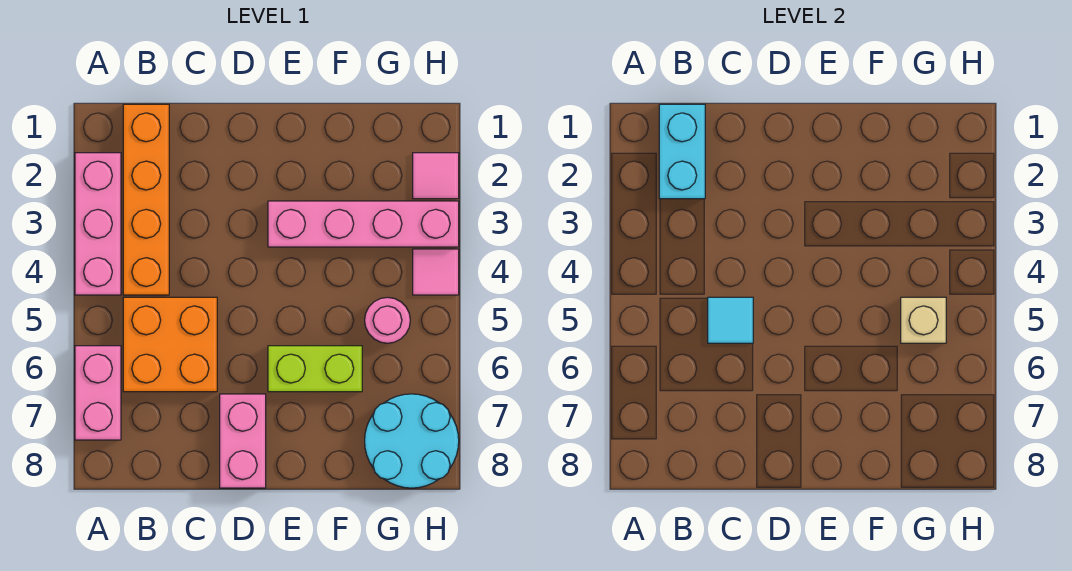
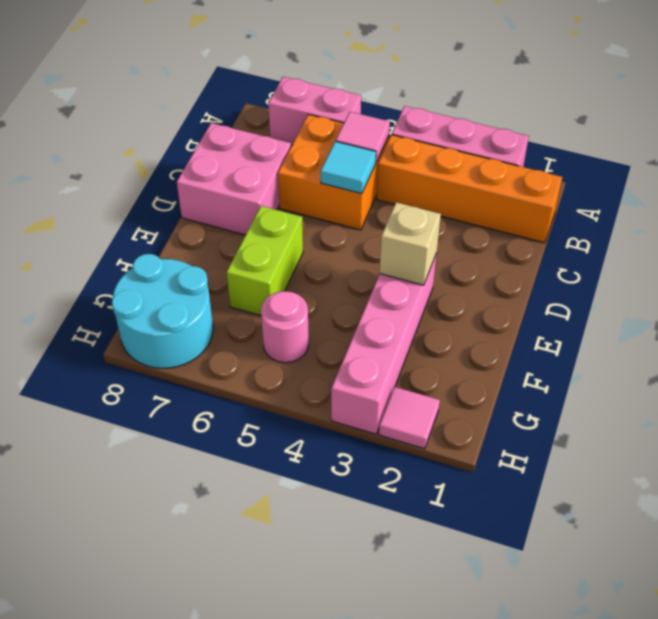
cyan 1x2 brick [659,104,705,199] -> none
pink 1x2 brick [220,394,266,488] -> pink 2x2 brick [177,123,291,235]
tan 1x1 brick [901,297,946,343] -> tan 1x1 brick moved to [380,202,441,285]
pink 1x1 tile [413,249,459,295] -> pink 1x1 tile moved to [336,112,390,162]

